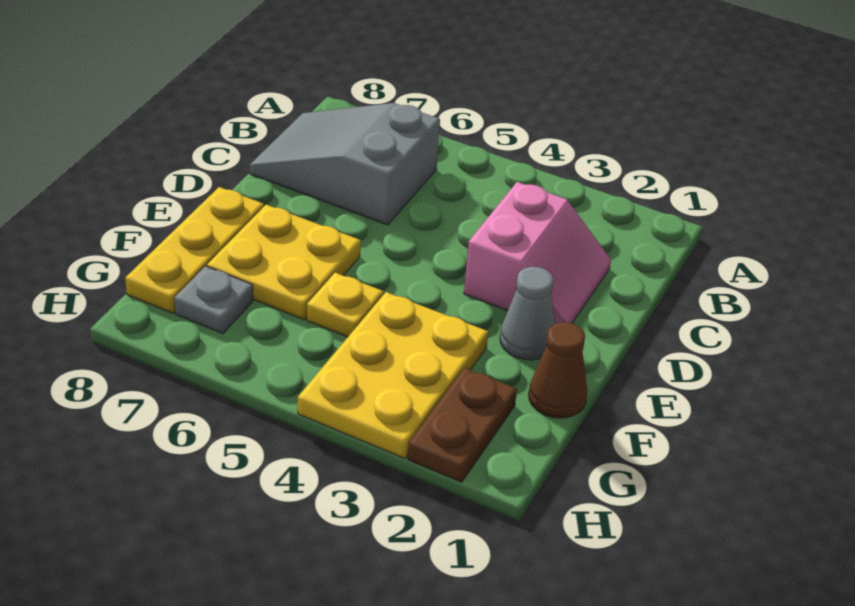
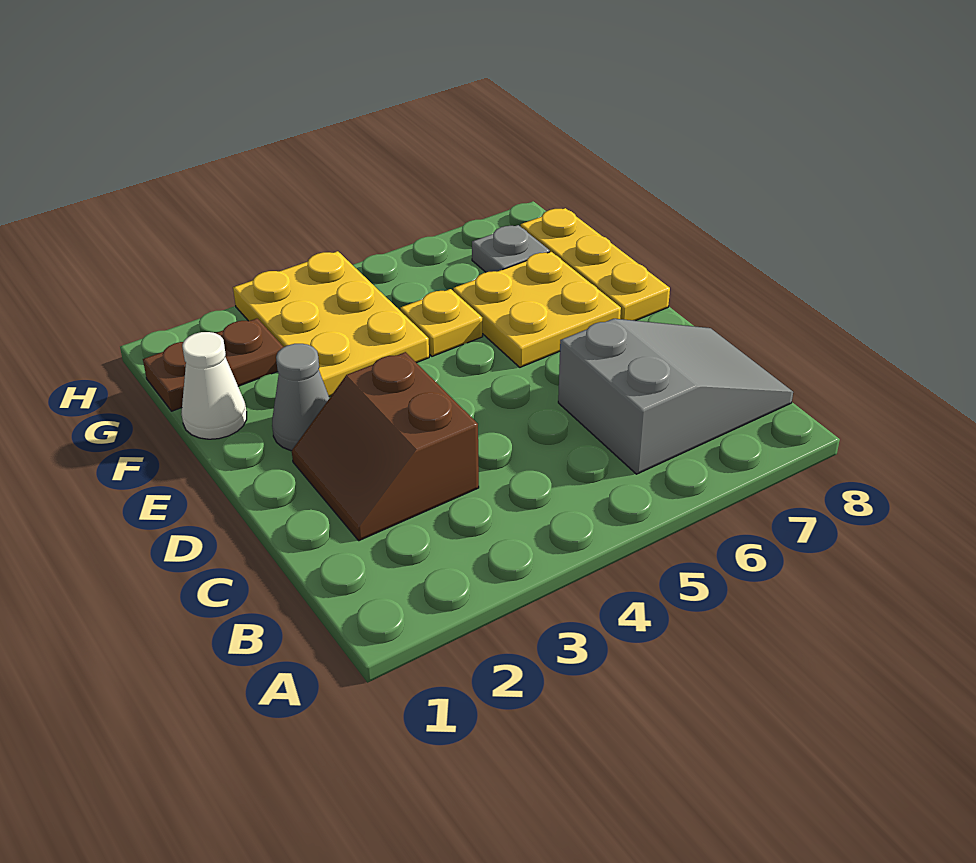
pink 2x2 slope [464,182,611,324] -> brown 2x2 slope [292,352,479,541]
brown 1x1 cone [529,322,587,418] -> white 1x1 cone [181,332,247,439]
brown 1x2 plate [408,368,517,482] -> brown 1x2 plate turned to [143,318,283,411]

